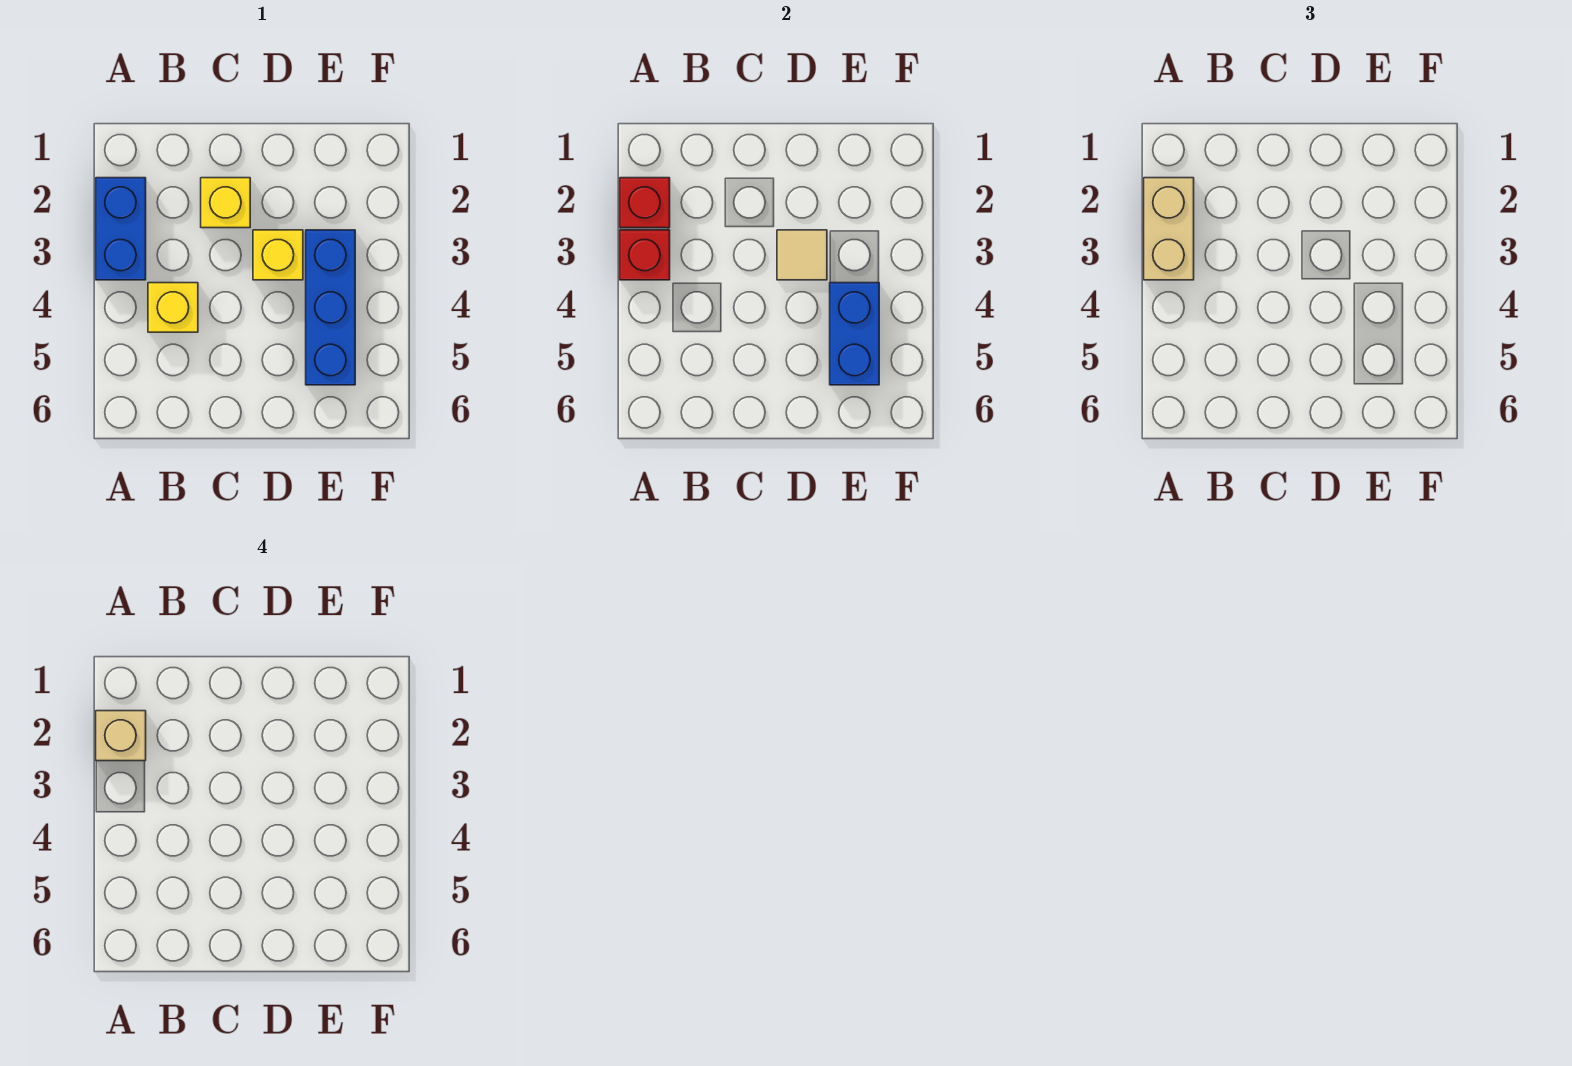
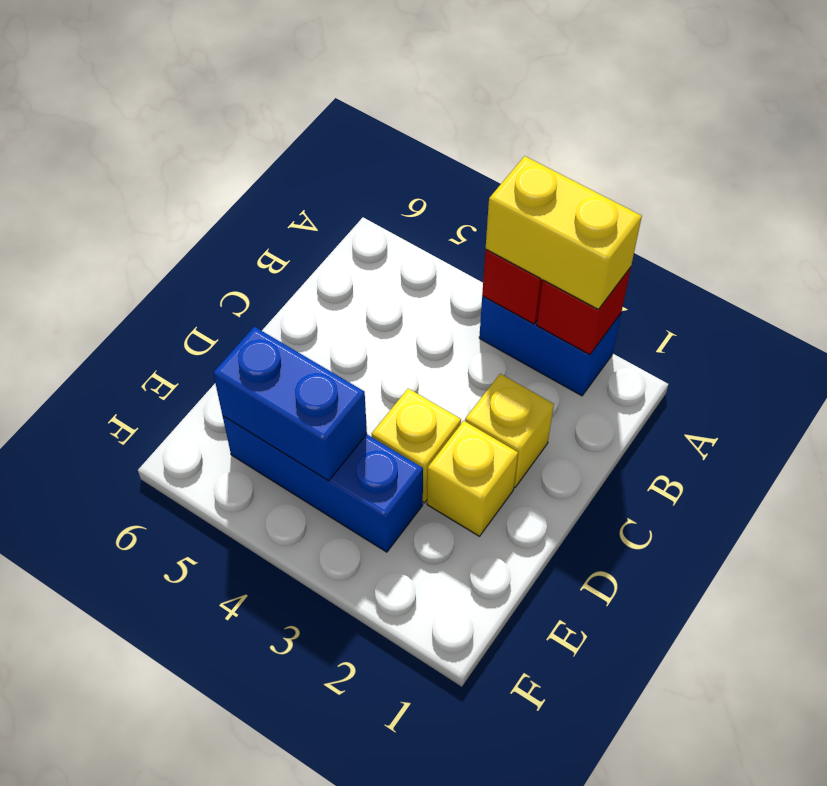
tan 1x2 brick [1144,178,1194,280] -> yellow 1x2 brick [486,156,642,310]
tan 1x1 brick [96,711,146,761] -> none
yellow 1x1 brick [148,283,198,332] -> yellow 1x1 brick moved to [427,421,518,536]
tan 1x1 tile [777,230,827,280] -> none

